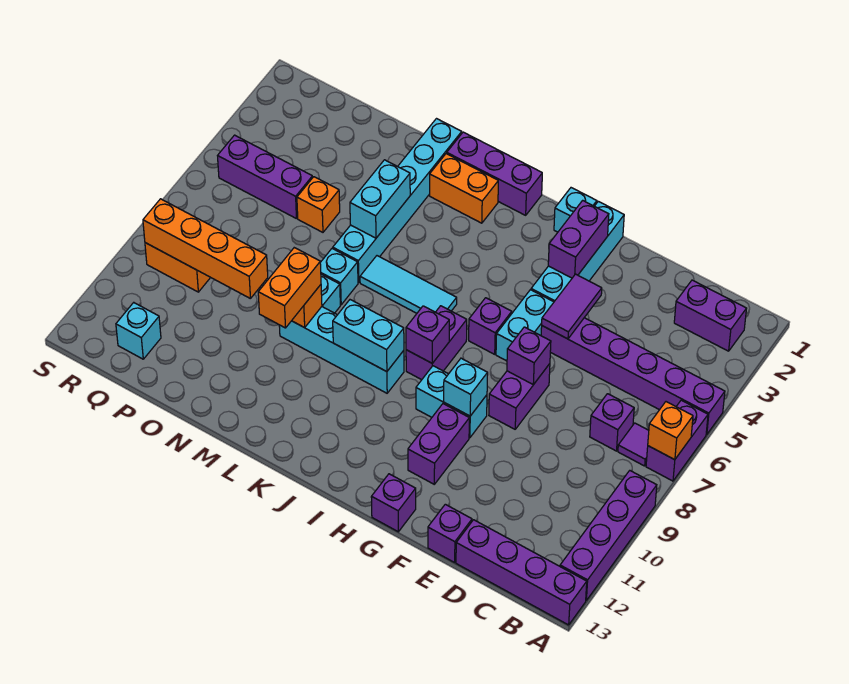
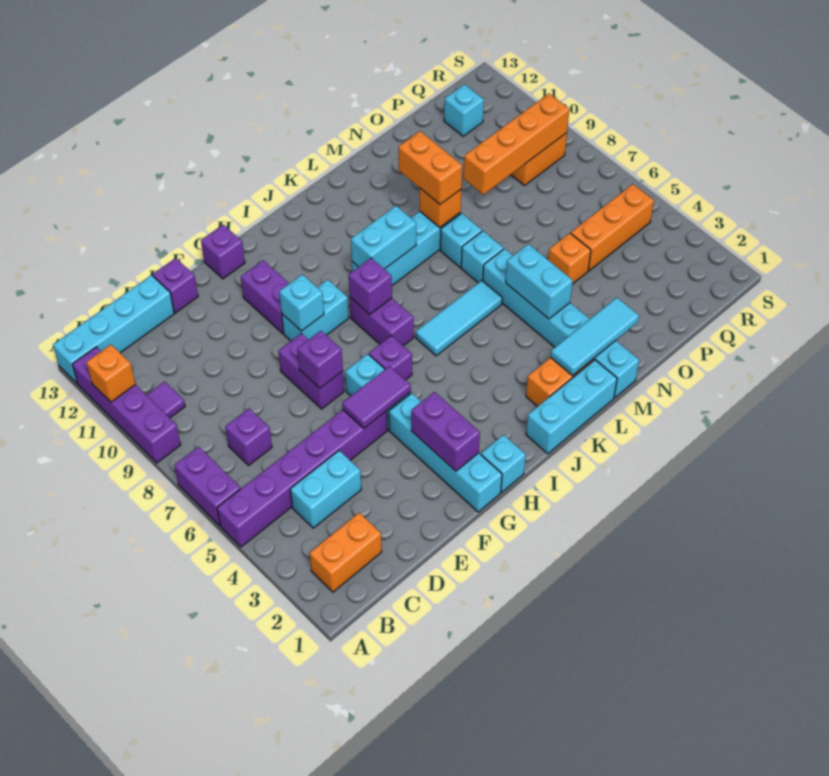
orange 1x1 brick [648,402,693,460] -> orange 1x1 brick moved to [86,345,135,402]
purple 1x4 brick [456,520,587,625] -> cyan 1x4 brick [53,275,174,384]
purple 1x2 brick [674,280,747,351] -> orange 1x2 brick [310,513,382,592]
purple 1x1 tile [618,423,649,466] -> purple 1x1 tile moved to [147,382,185,418]
none -> cyan 1x2 brick [290,451,361,528]
purple 1x2 tile [542,274,602,339] -> purple 1x2 tile turned to [342,366,411,428]
purple 1x3 brick [447,132,542,215] -> cyan 1x3 brick [526,360,617,454]
none -> cyan 1x3 tile [551,298,639,376]
purple 1x3 brick [218,135,313,218] -> orange 1x3 brick [571,184,654,271]

